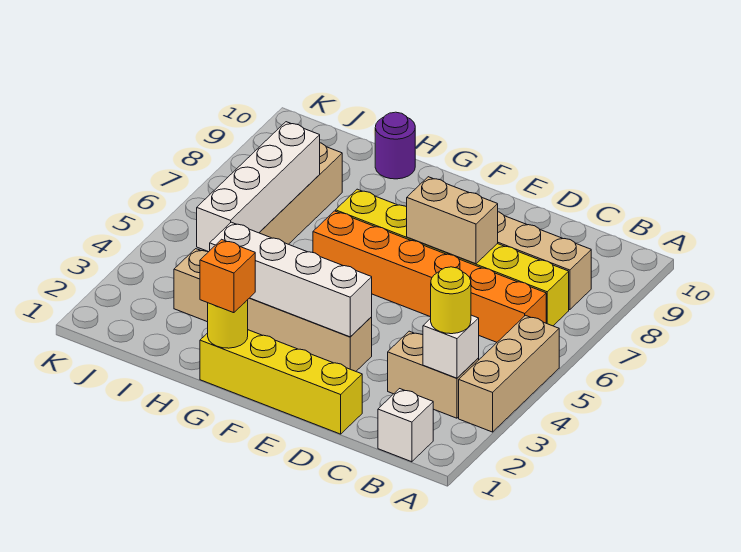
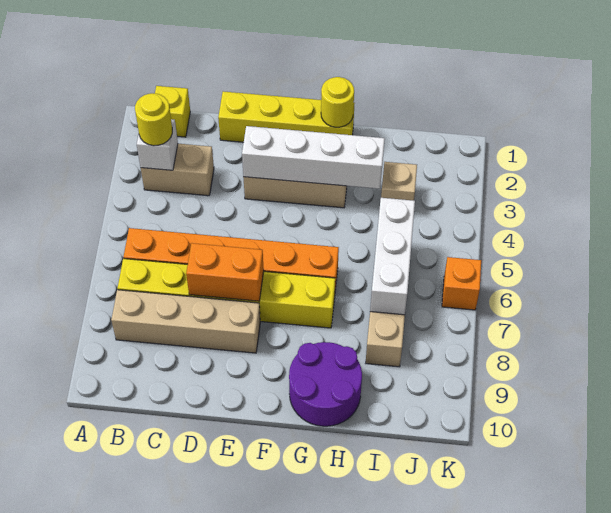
tan 1x3 brick [459,315,559,432] -> none
white 1x1 brick [378,389,434,462] -> yellow 1x1 brick [155,86,190,137]
tan 1x2 brick [407,177,498,264] -> orange 1x2 brick [186,243,264,301]
orange 1x1 brick [200,239,255,313] -> orange 1x1 brick moved to [442,257,481,310]
purple 1x1 round brick [375,112,415,179] -> purple 2x2 round brick [289,342,362,426]
white 1x4 brick [197,122,320,252] -> white 1x3 brick [370,198,415,315]

